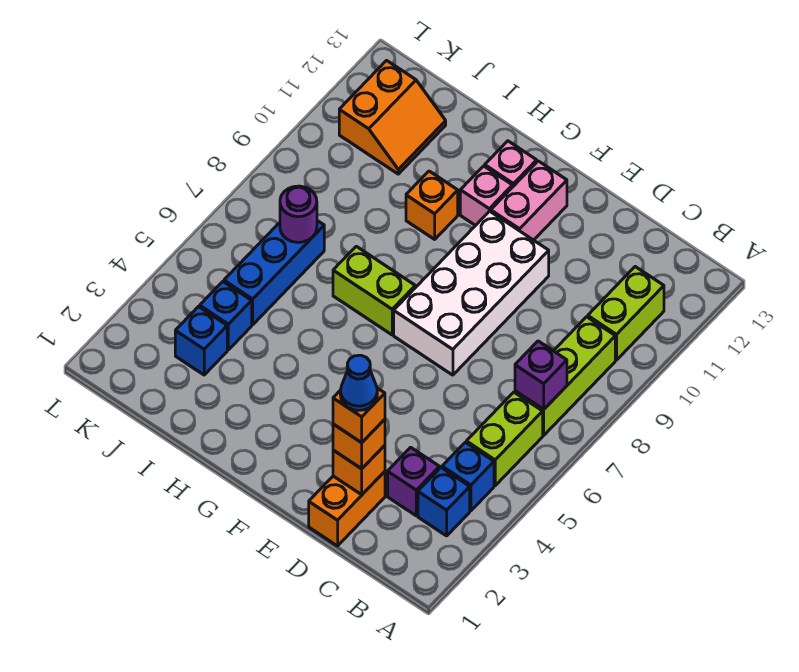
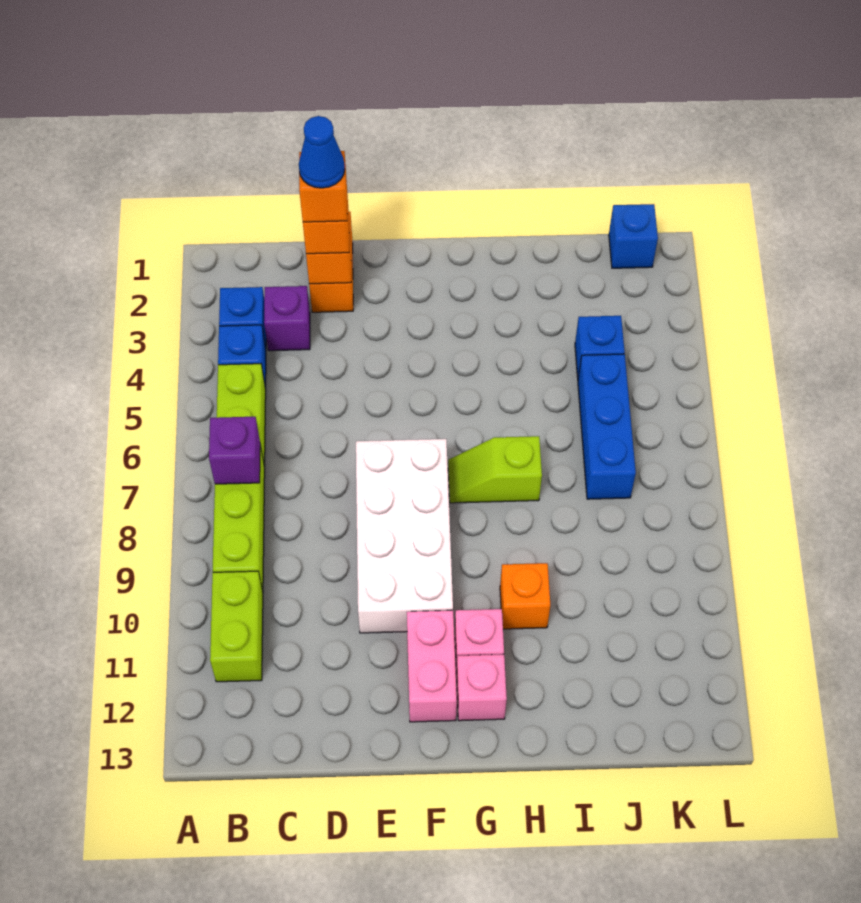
lime 1x2 brick [333,246,415,335] -> lime 1x2 slope [448,436,542,503]
blue 1x1 brick [175,307,227,375] -> blue 1x1 brick moved to [609,204,658,268]
purple 1x1 round brick [280,186,317,242] -> none
orange 2x2 slope [339,60,446,174] -> none

